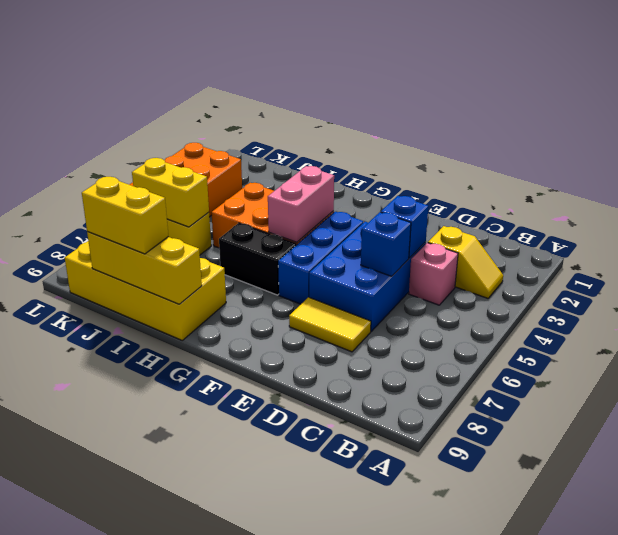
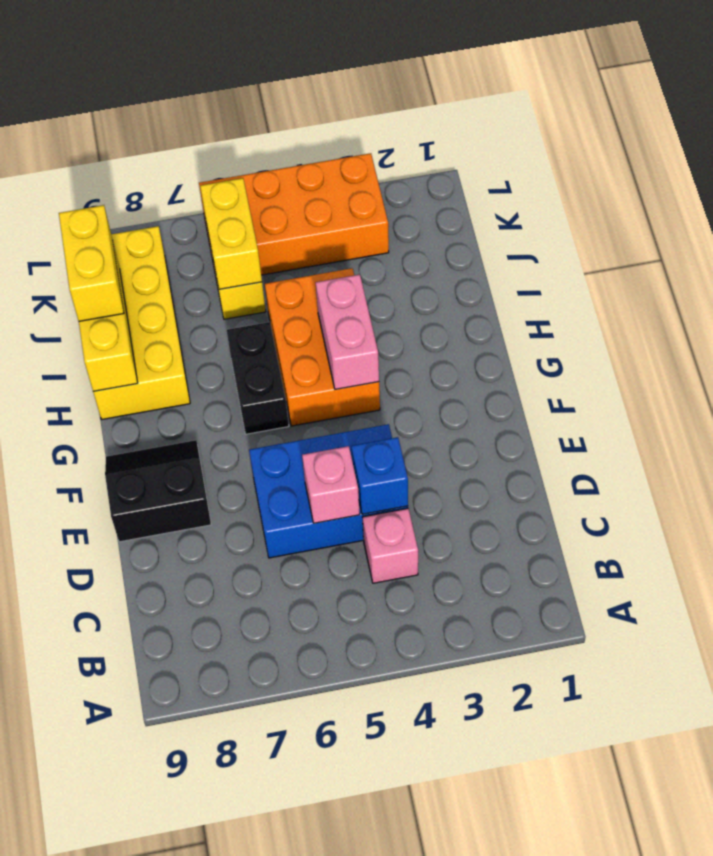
yellow 1x2 slope [428,226,503,298] -> none
blue 1x1 brick [361,212,411,276] -> pink 1x1 brick [302,446,360,523]
yellow 1x2 tile [289,297,371,352] -> none
none -> black 2x2 slope [105,440,211,542]
blue 1x3 brick [278,212,363,304] -> none
pink 1x2 brick [268,166,334,242] -> pink 1x2 brick turned to [316,274,379,389]

